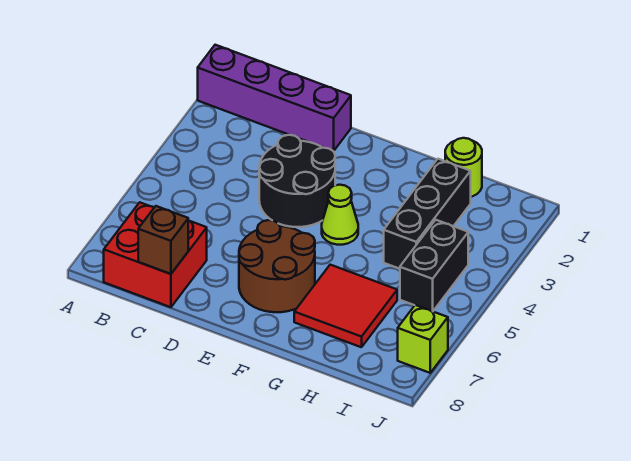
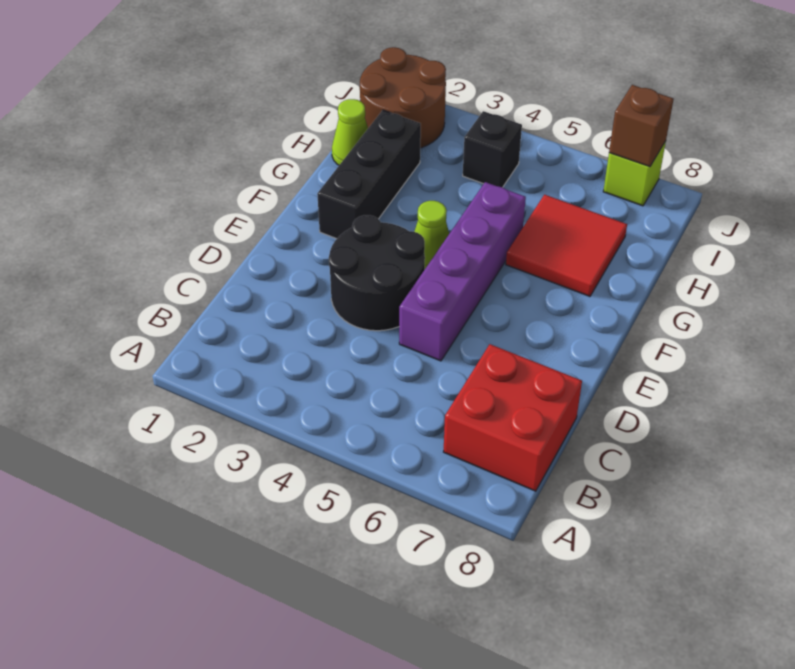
purple 1x4 brick [198,45,351,151] -> purple 1x4 brick moved to [399,182,526,361]
brown 1x1 brick [138,206,188,274] -> brown 1x1 brick moved to [609,85,674,167]
brown 2x2 round brick [239,220,315,312] -> brown 2x2 round brick moved to [360,47,446,148]
lime 1x1 round brick [445,138,482,197] -> lime 1x1 cone [332,99,368,165]
black 1x3 brick [384,159,471,269] -> black 1x3 brick turned to [317,110,421,239]
black 1x2 brick [400,220,468,311] -> black 1x1 brick [463,111,522,187]

